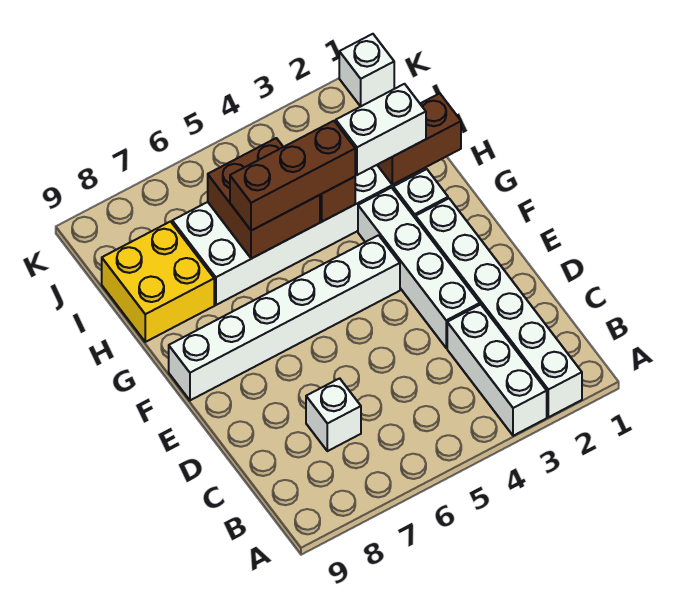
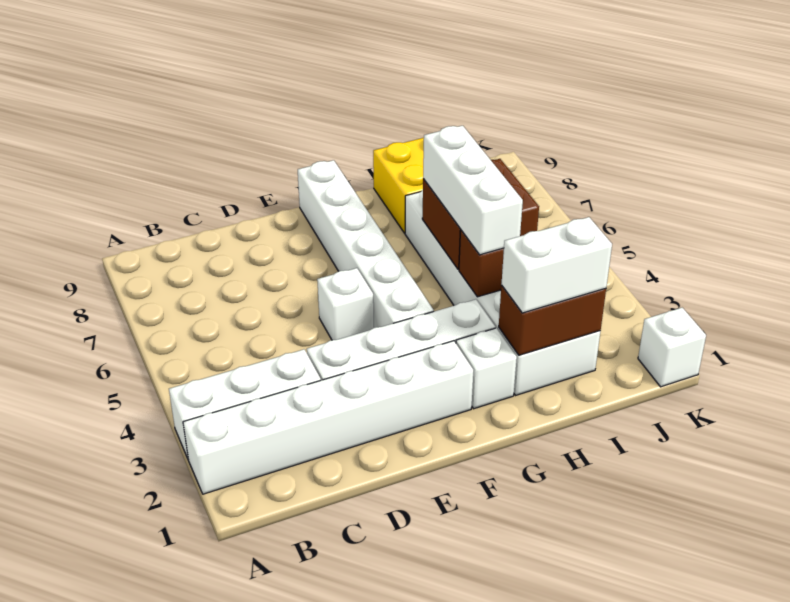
white 1x1 brick [306,378,361,451] -> white 1x1 brick moved to [317,268,374,340]
brown 1x2 brick [377,93,461,185] -> brown 1x2 brick turned to [499,285,606,355]
white 1x2 brick [336,84,426,175] -> white 1x2 brick turned to [501,217,612,313]
brown 1x3 brick [230,121,355,231] -> white 1x3 brick [423,126,523,255]

